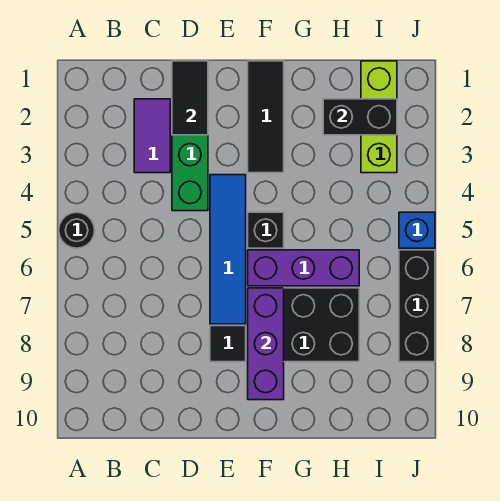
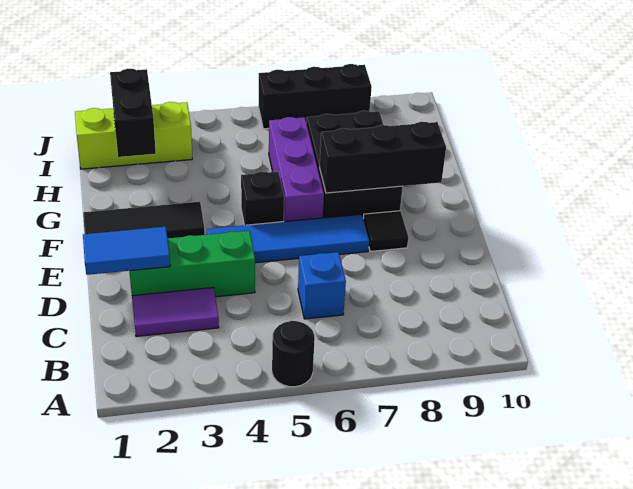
black 1x2 tile [172,61,208,135] -> blue 1x2 tile [83,227,170,275]
purple 1x3 brick [248,288,284,400] -> black 1x3 brick [320,122,446,193]
blue 1x1 brick [399,212,435,248] -> blue 1x1 brick moved to [298,252,346,319]

